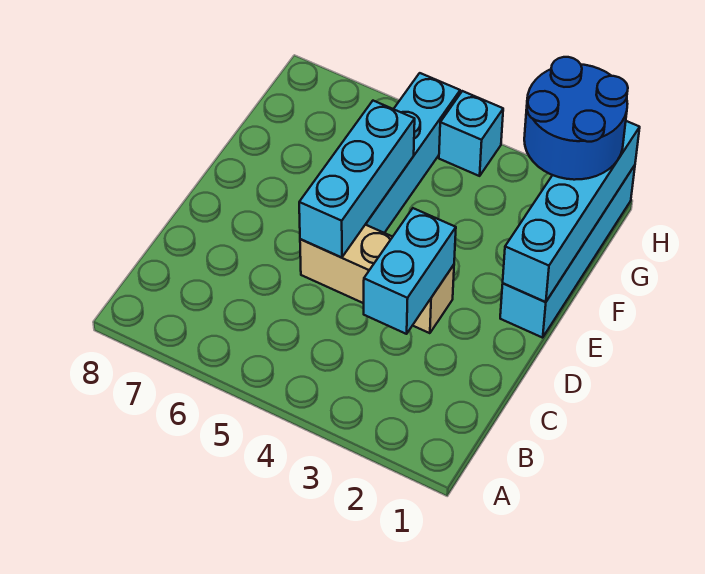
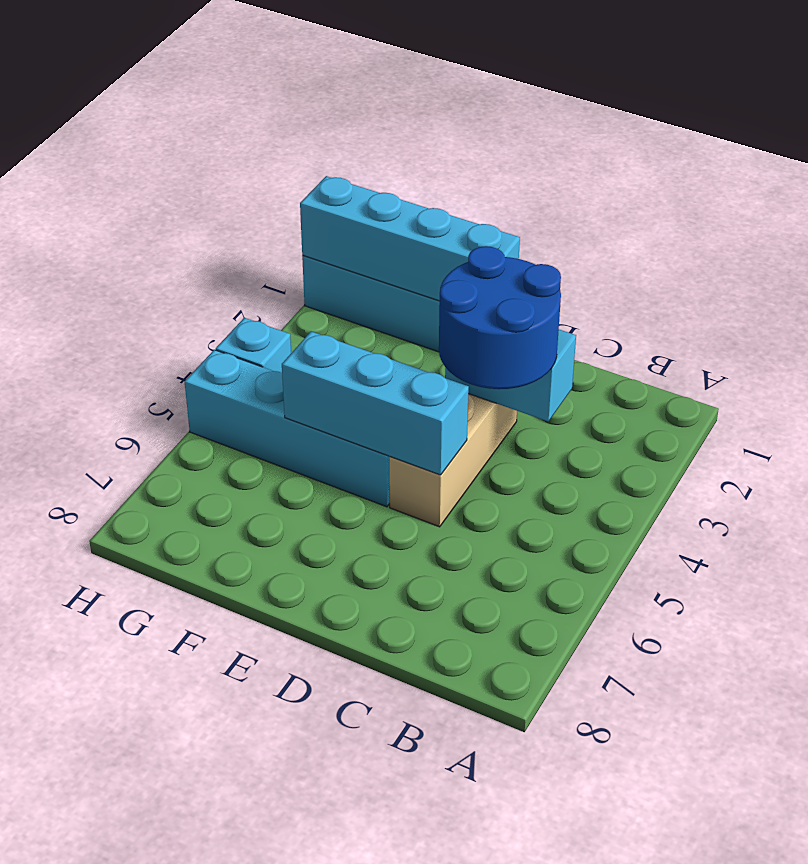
blue 2x2 round brick [524,57,628,180] -> blue 2x2 round brick moved to [439,246,561,389]

